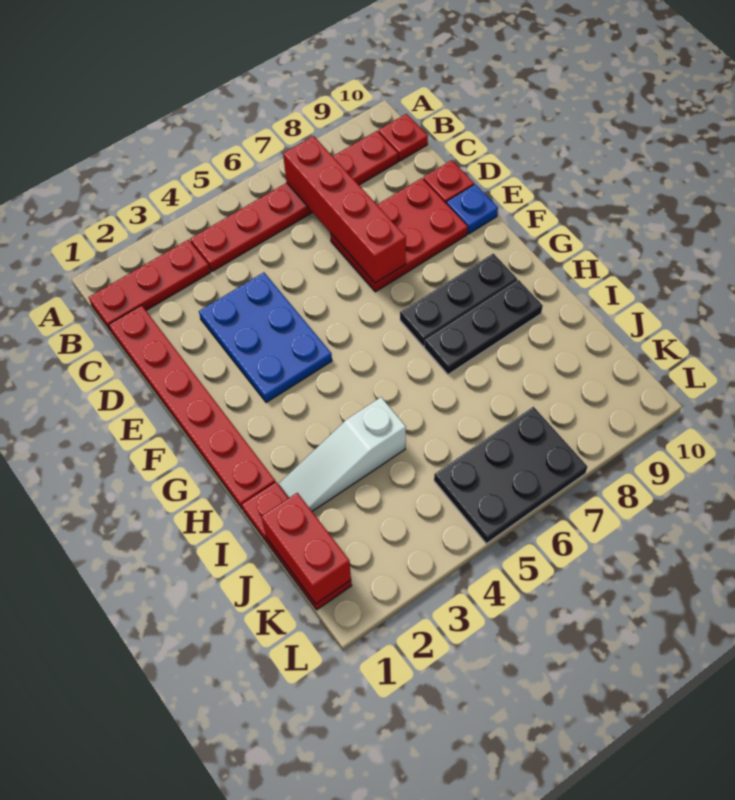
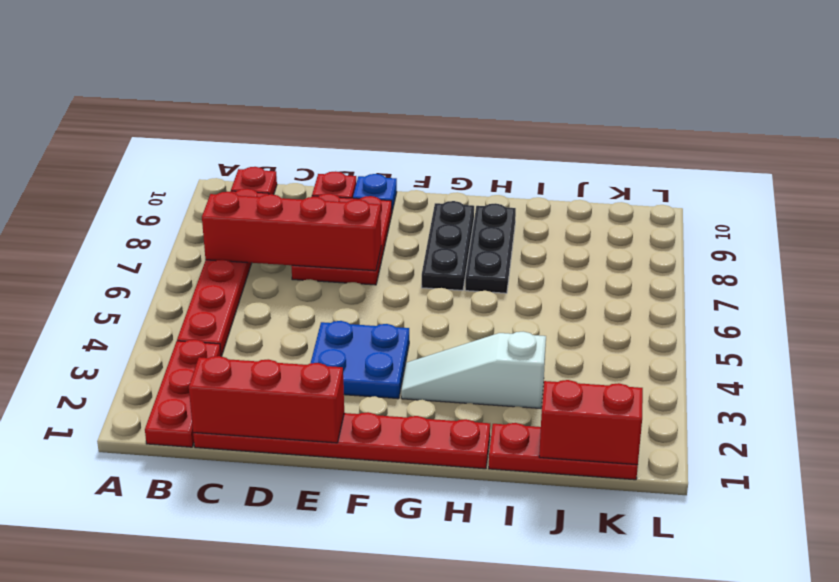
none -> red 1x3 brick [189,356,344,443]
blue 2x3 plate [199,272,332,403] -> blue 2x2 plate [311,321,409,399]
white 1x3 slope [279,397,406,511] -> white 1x3 slope turned to [401,332,546,408]
black 2x3 plate [434,407,588,544] -> none

